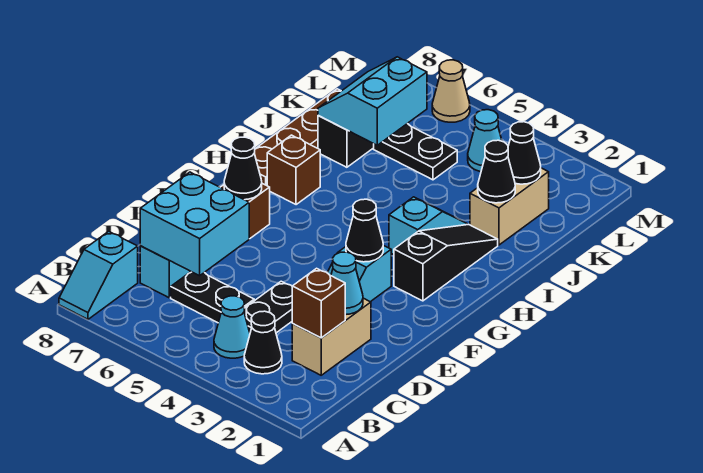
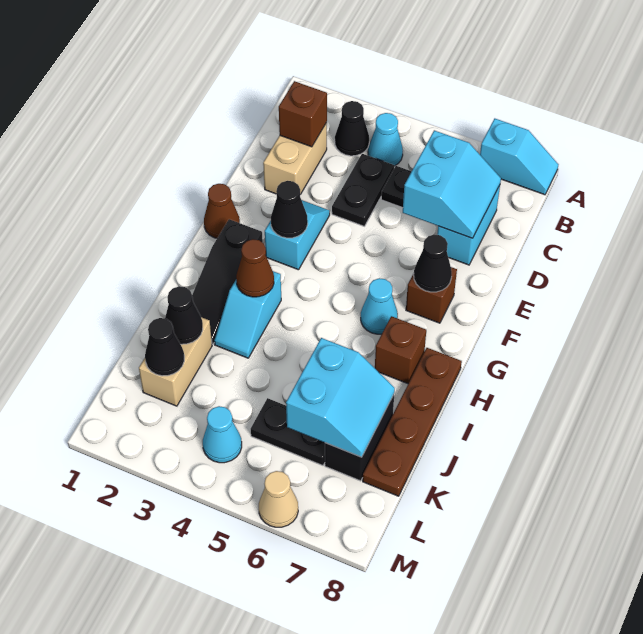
cyan 1x2 slope [59,231,138,319] -> cyan 1x2 slope turned to [480,119,559,195]
cyan 2x2 brick [140,172,249,276] -> cyan 2x2 slope [403,130,501,238]
cyan 1x1 cone [331,252,363,315] -> cyan 1x1 cone moved to [361,278,398,334]
none -> brown 1x1 cone [204,184,240,238]
none -> brown 1x1 cone [236,239,274,297]

